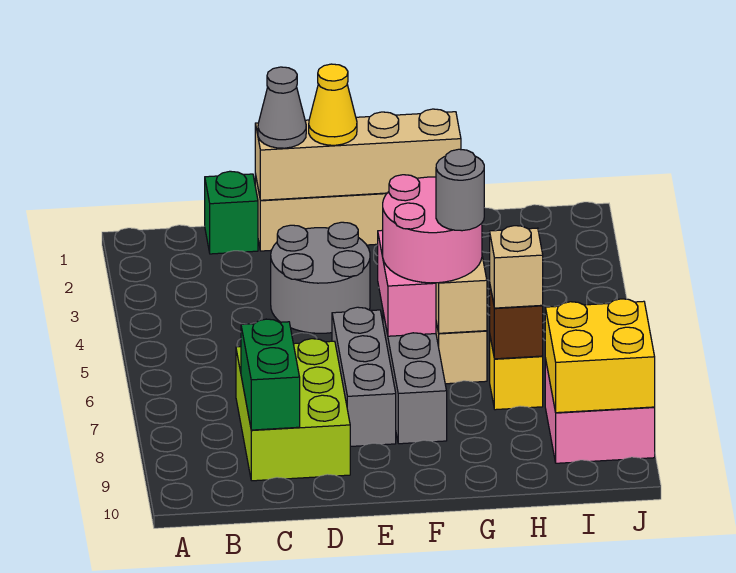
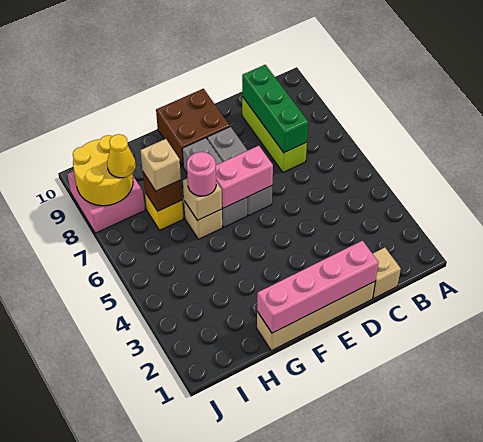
green 1x1 brick [205,171,258,254] -> tan 1x1 brick [373,248,401,298]
lime 2x3 brick [236,339,350,481] -> lime 1x3 brick [242,97,307,172]
green 1x2 brick [241,319,300,430] -> green 1x3 brick [242,65,308,153]
tan 1x4 brick [255,109,461,200] -> pink 1x4 brick [257,241,379,333]
grey 1x1 cone [258,67,306,148] -> none
grey 2x2 round brick [271,222,370,333] -> none
yellow 1x1 cone [309,64,357,145] -> yellow 1x1 cone moved to [107,134,136,178]
none -> brown 2x2 brick [156,89,230,166]
pink 1x2 brick [378,230,436,336] -> pink 1x2 brick turned to [216,146,273,208]
pink 2x2 round brick [383,175,482,283] -> pink 1x1 round brick [187,152,216,196]
grey 1x1 round brick [436,149,484,231] -> none
yellow 2x2 brick [545,299,655,413] -> yellow 2x2 round brick [73,135,133,206]

